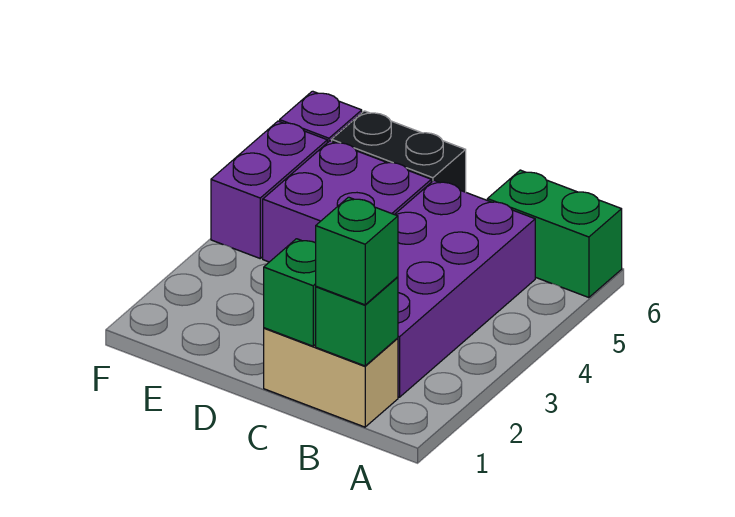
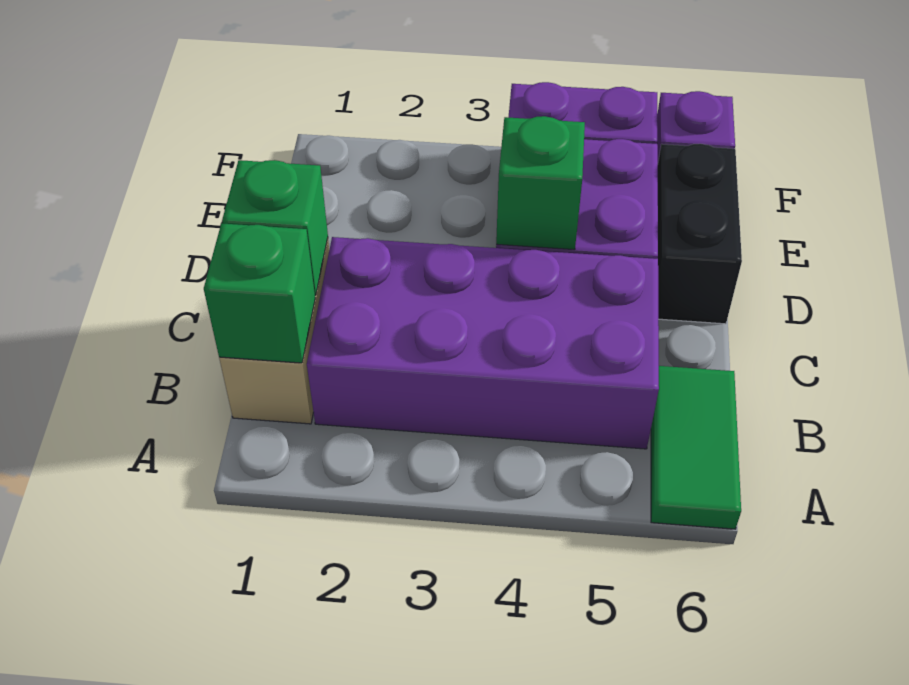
green 1x2 brick [487,170,622,298] -> green 1x2 tile [651,366,741,529]
green 1x1 brick [316,197,398,305] -> green 1x1 brick moved to [496,116,585,250]

